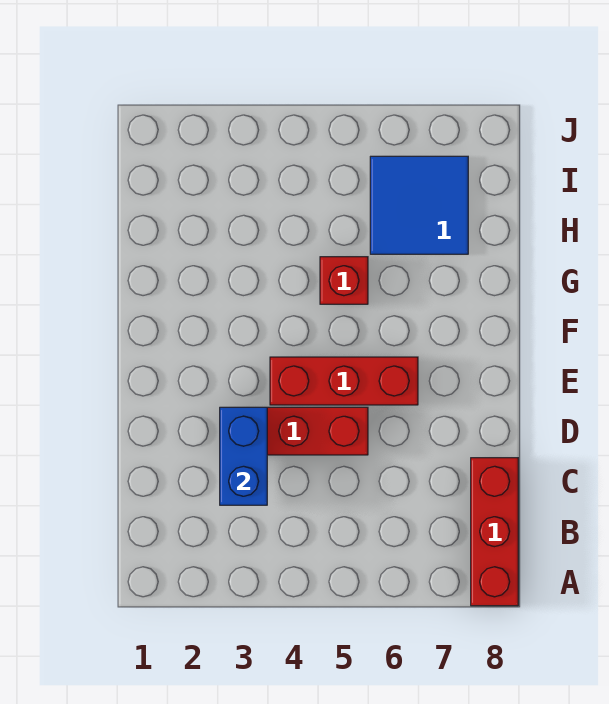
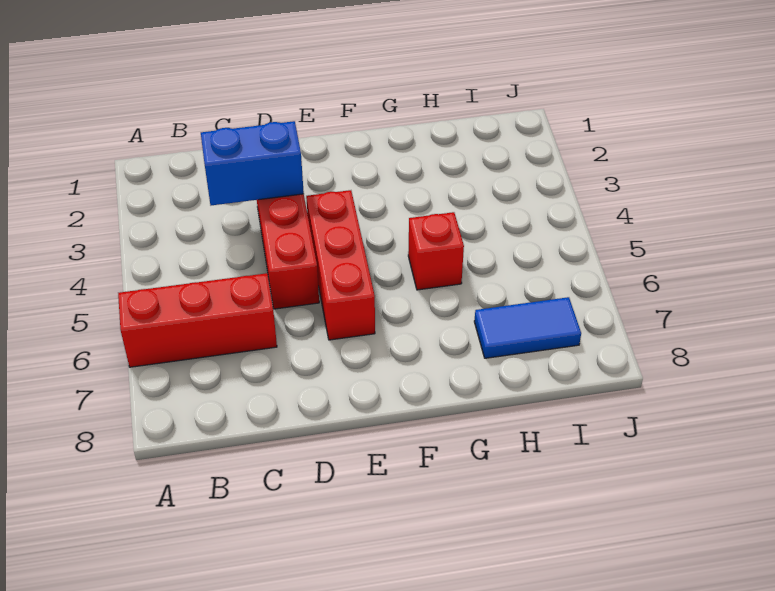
red 1x3 brick [471,458,518,606] -> red 1x3 brick moved to [118,273,277,367]
blue 2x2 tile [370,156,468,254] -> blue 1x2 tile [474,297,581,358]

